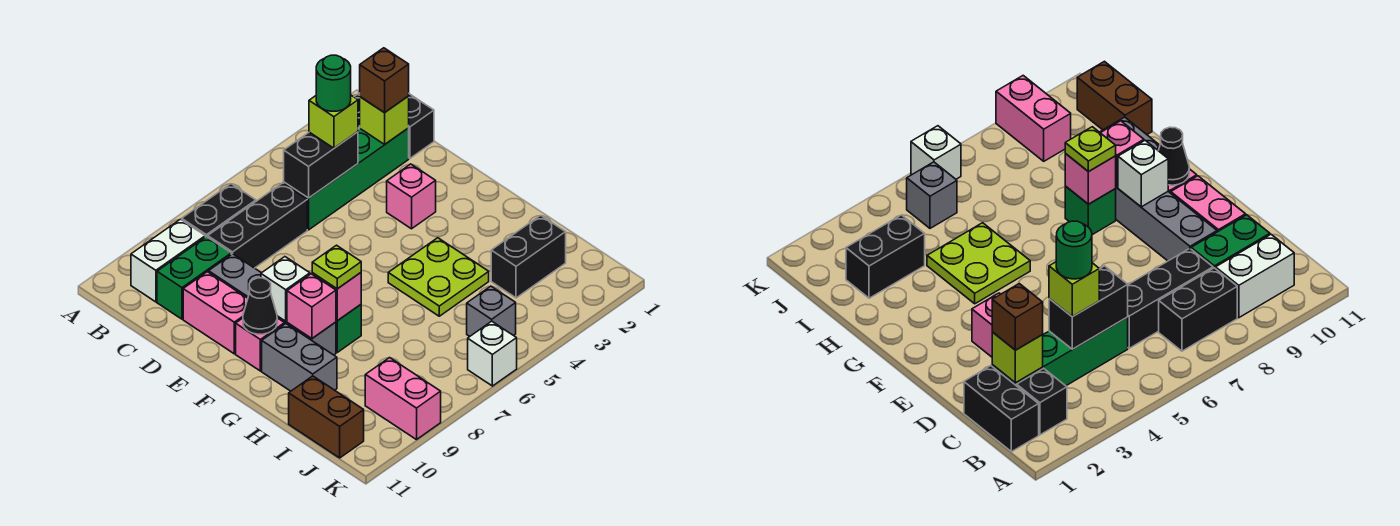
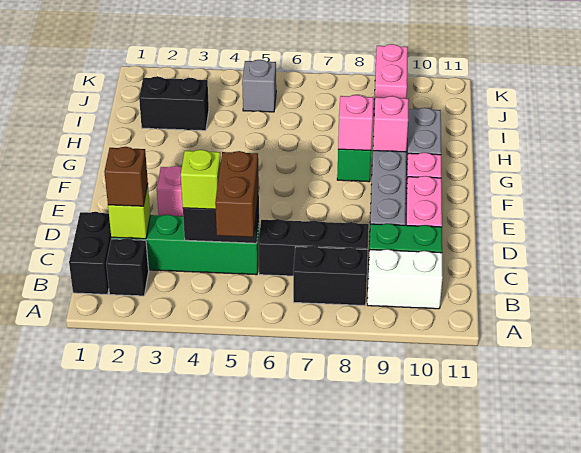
green 1x1 round brick [316,55,351,111] -> none
white 1x1 brick [261,257,310,321] -> none
black 1x1 cone [243,278,277,334] -> none
lime 2x2 plate [388,238,489,316] -> none
lime 1x1 plate [312,245,361,289] -> none
brown 1x2 brick [289,376,364,458] -> brown 1x2 brick moved to [215,151,259,237]
white 1x1 brick [468,321,517,386] -> none

